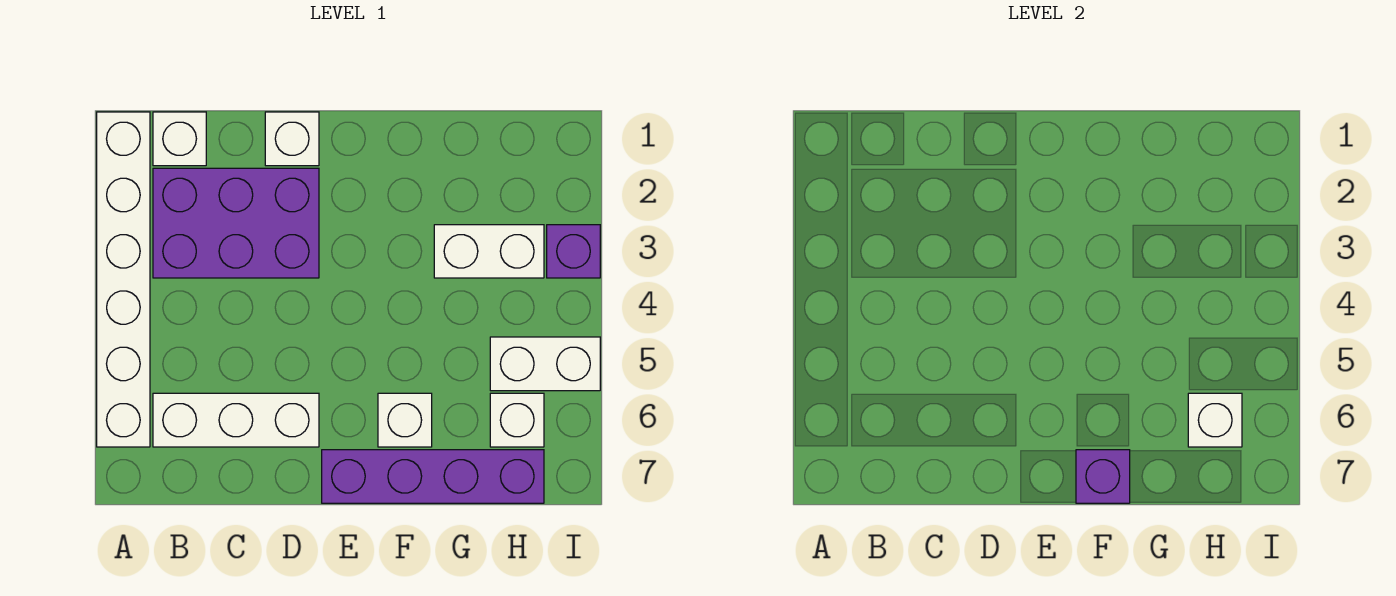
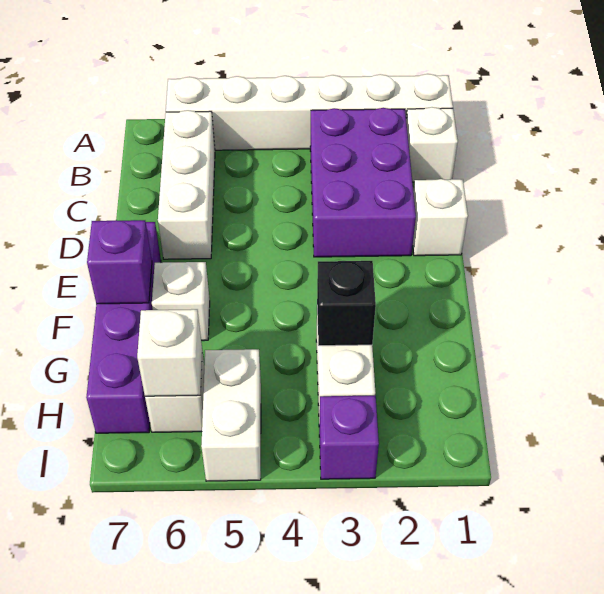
none -> black 1x1 brick [317,261,376,346]

